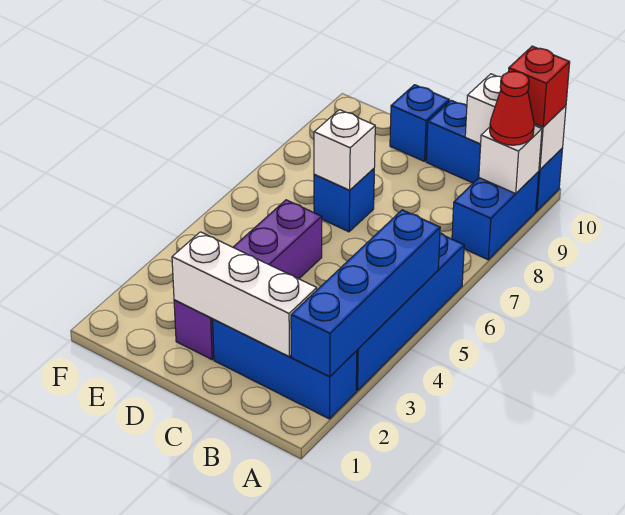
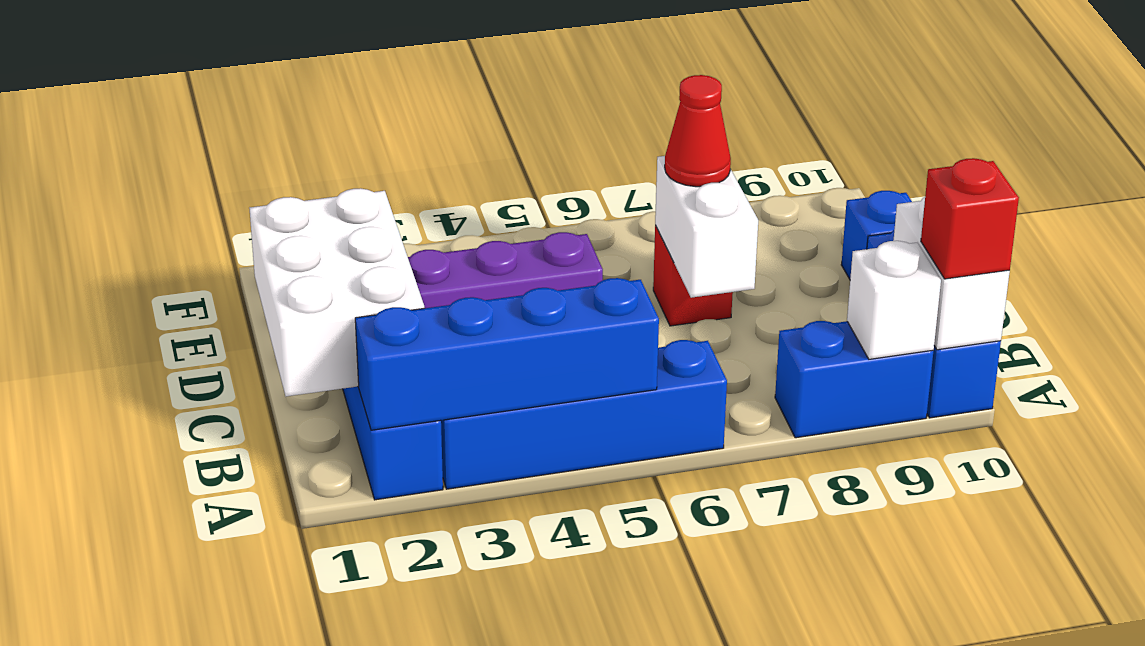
red 1x1 cone [490,71,534,145] -> red 1x1 cone moved to [665,75,731,187]
white 1x3 brick [172,232,317,356] -> white 2x3 brick [250,188,425,396]
blue 1x1 brick [314,169,374,232] -> red 1x1 brick [653,225,733,326]
white 1x1 brick [314,110,375,190] -> white 1x2 brick [655,156,758,298]

